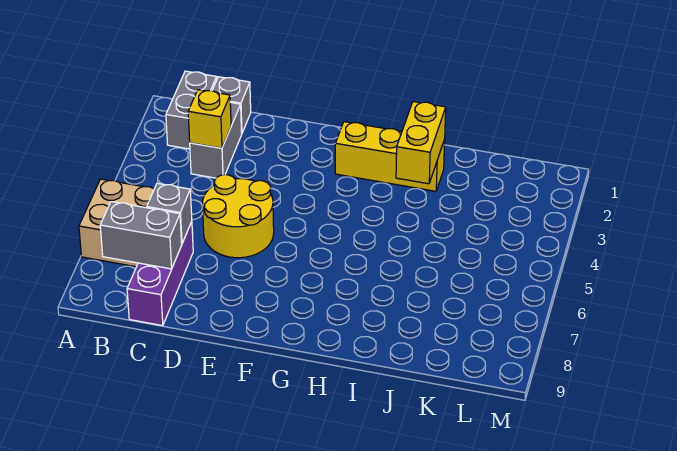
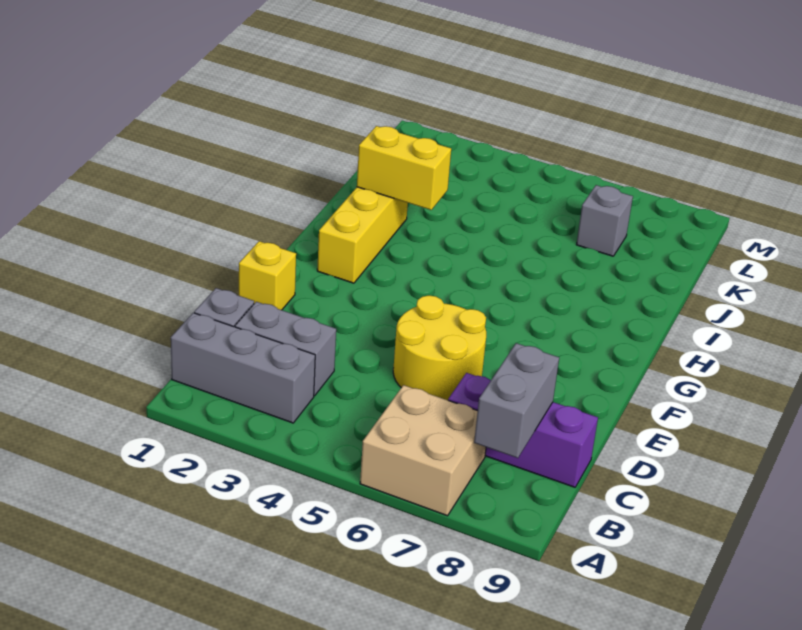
grey 1x2 brick [166,71,217,149] -> grey 1x3 brick [171,313,315,423]
yellow 1x1 brick [188,90,231,148] -> yellow 1x1 brick moved to [239,241,296,310]
grey 1x1 brick [147,183,192,243] -> grey 1x1 brick moved to [576,185,633,256]

